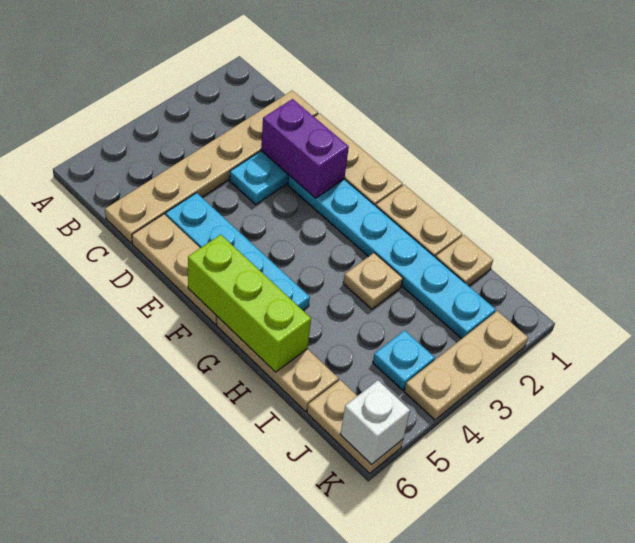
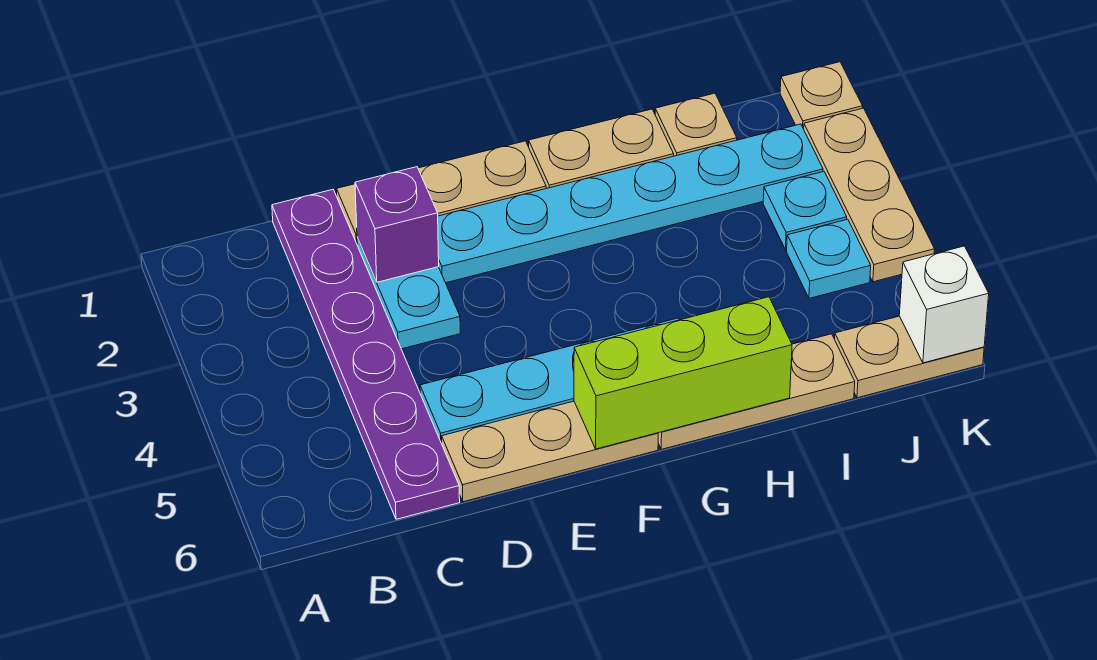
tan 1x6 plate [105,90,318,243] -> purple 1x6 plate [272,190,460,519]
purple 1x2 brick [261,99,349,198] -> purple 1x1 brick [355,167,439,282]
tan 1x1 plate [343,253,403,309] -> tan 1x1 plate moved to [780,62,863,129]
none -> cyan 1x1 plate [763,172,847,250]

